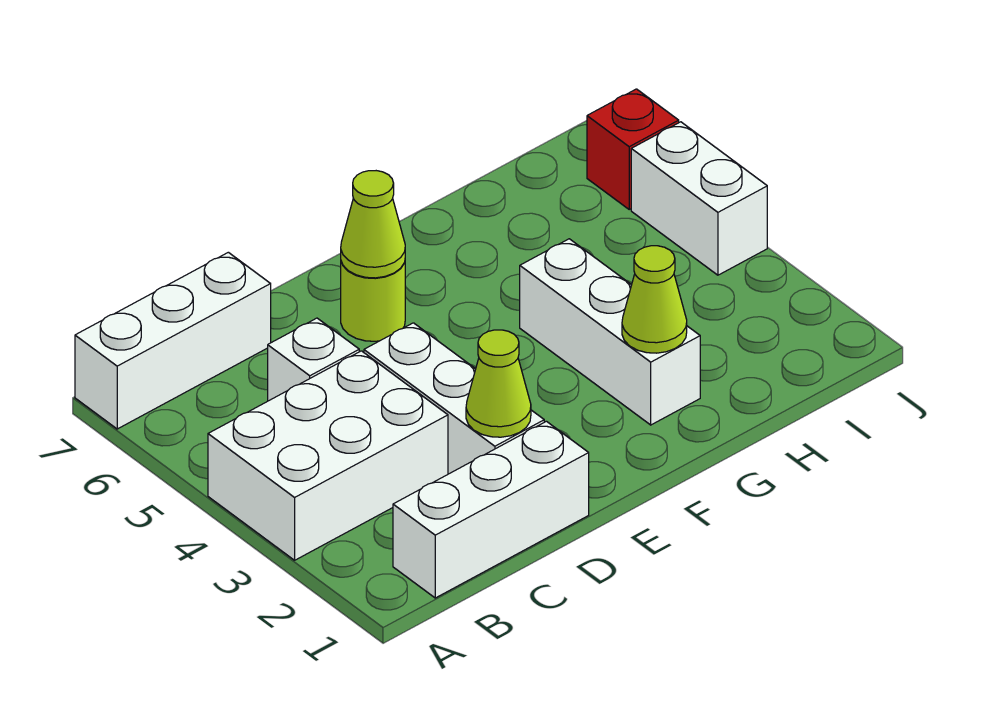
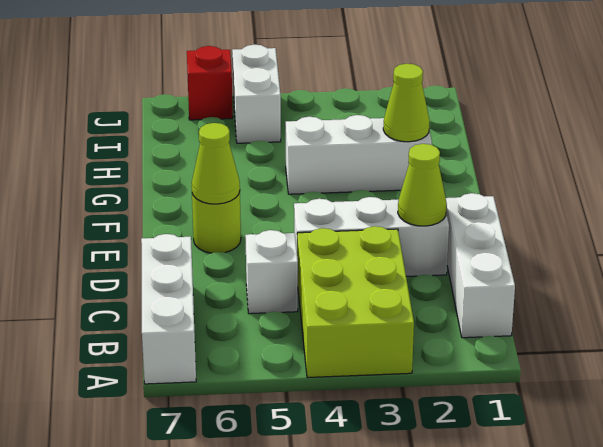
white 2x3 brick [208,351,448,560] -> lime 2x3 brick [297,226,414,378]
white 1x2 brick [631,122,767,275] -> white 1x2 brick turned to [232,45,281,143]

